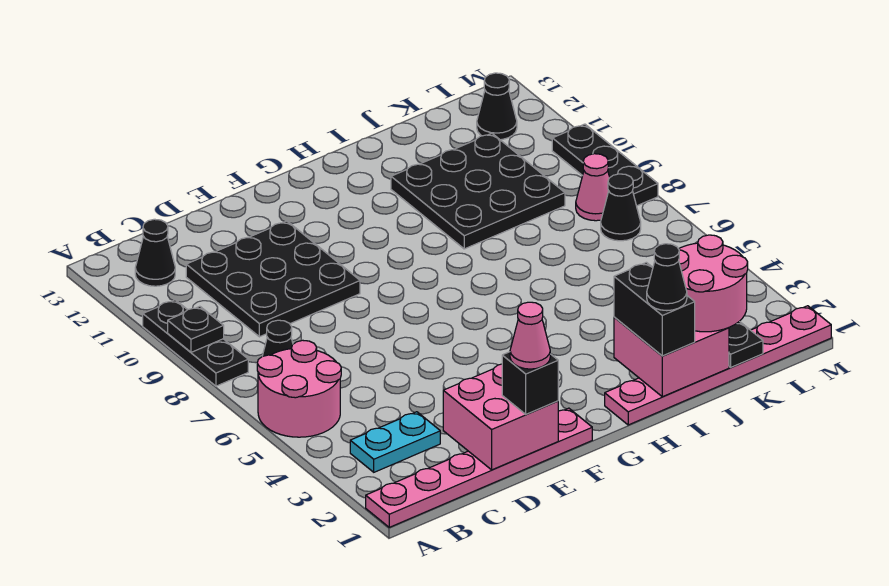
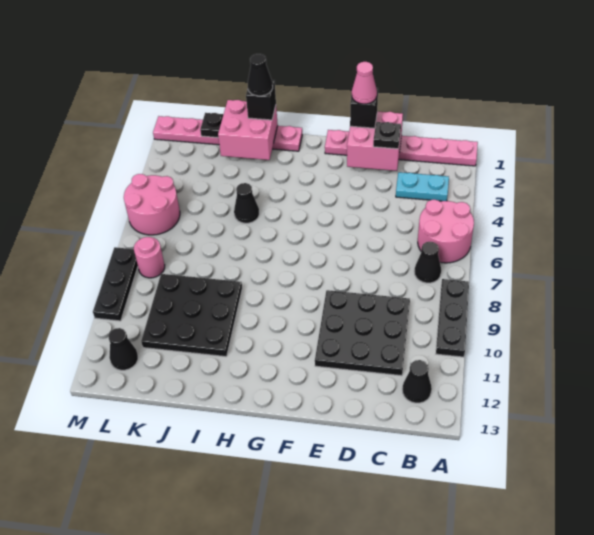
black 1x1 plate [168,306,224,352] -> black 1x1 plate moved to [373,122,401,149]
black 1x2 brick [614,262,695,356] -> black 1x1 brick [246,80,276,120]
pink 2x2 round brick [679,235,748,332] -> pink 2x2 round brick moved to [124,174,180,235]
black 1x1 cone [601,174,641,241] -> black 1x1 cone moved to [234,183,259,223]
pink 1x1 cone [576,154,610,221] -> pink 1x1 round brick [134,237,165,278]

